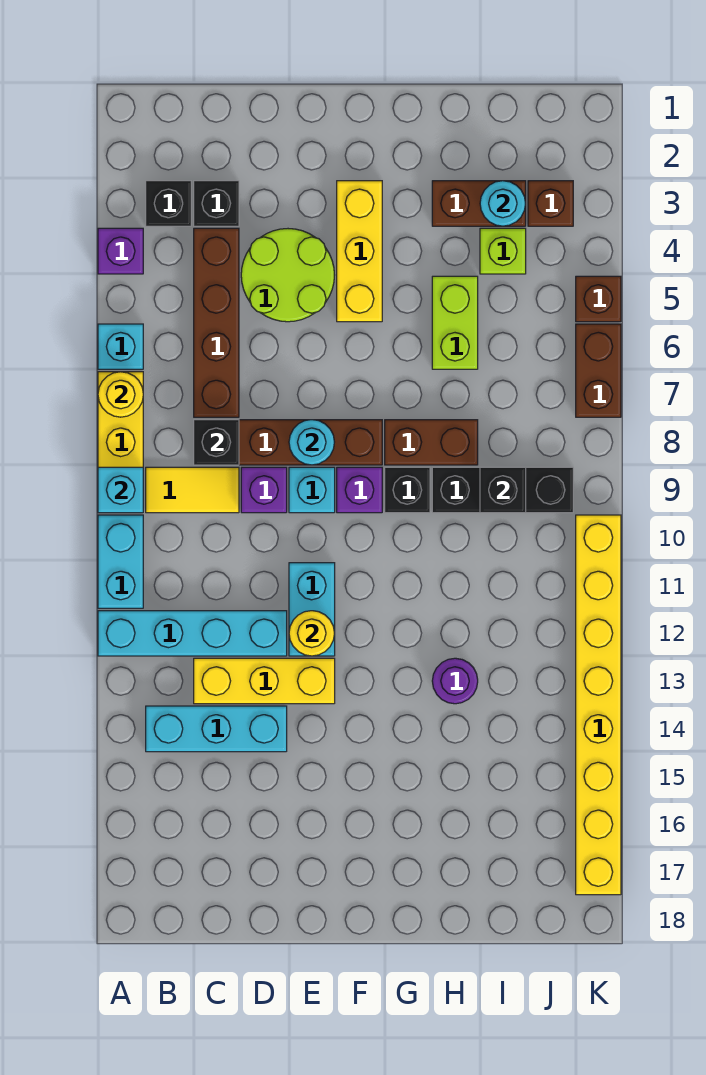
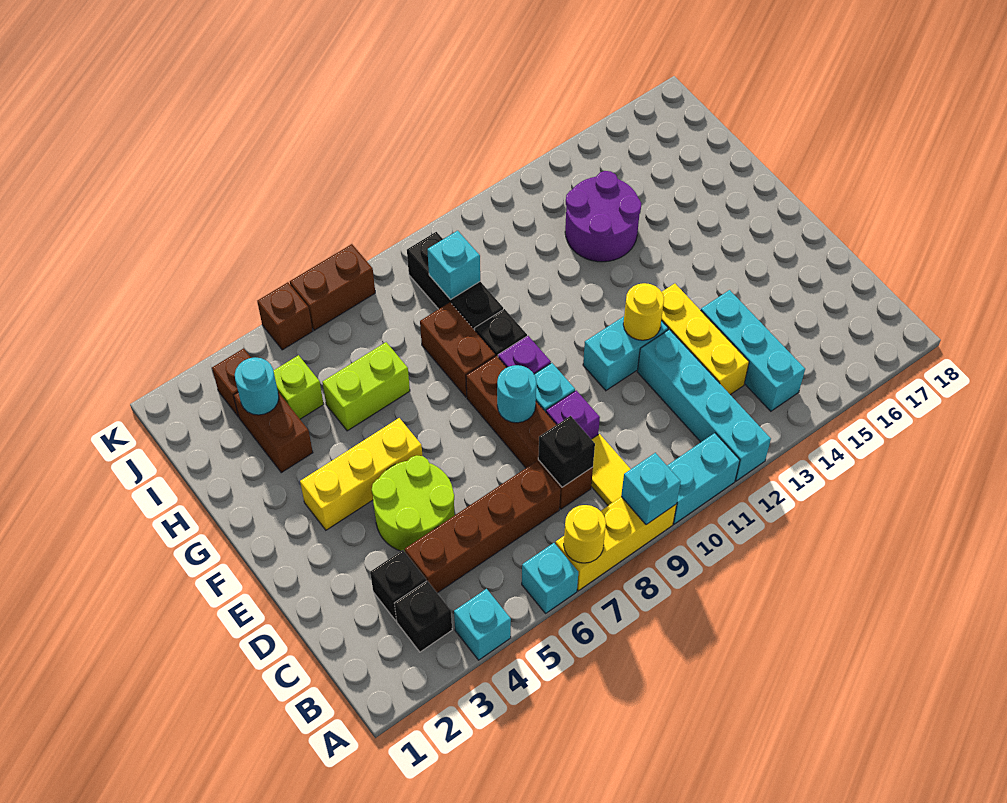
purple 1x1 brick [98,228,143,274] -> cyan 1x1 brick [454,589,511,660]
purple 1x1 round brick [432,658,478,704] -> purple 2x2 round brick [565,171,642,262]
black 1x1 brick [480,467,526,513] -> cyan 1x1 brick [427,231,480,300]
yellow 1x8 brick [576,515,621,895] -> none

